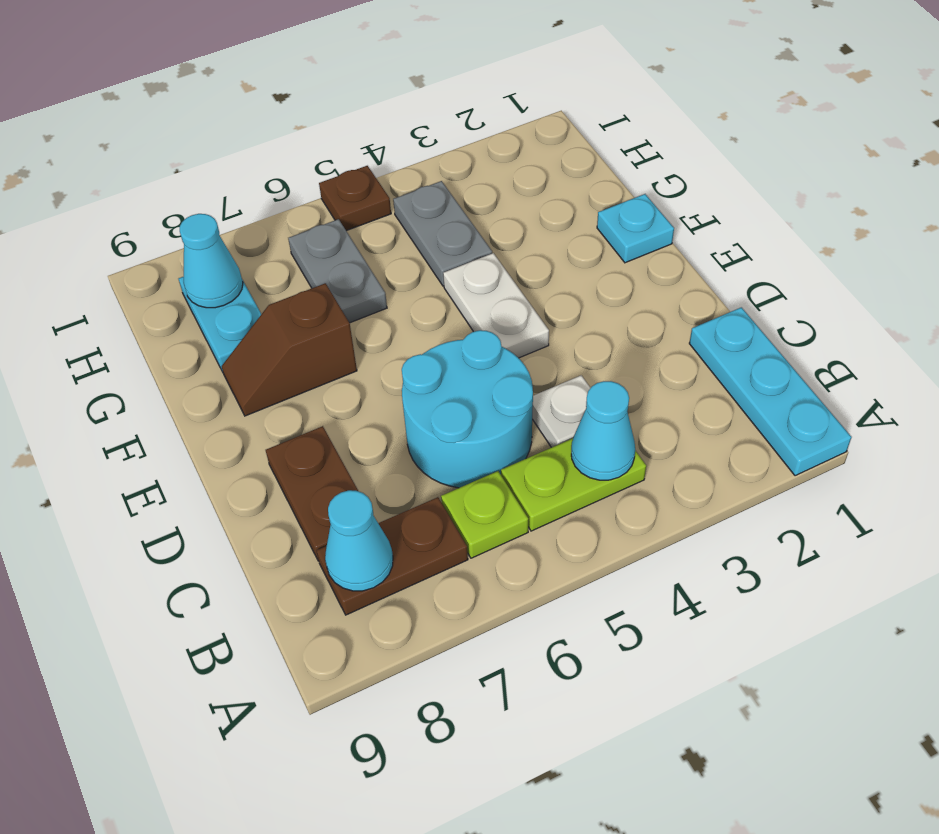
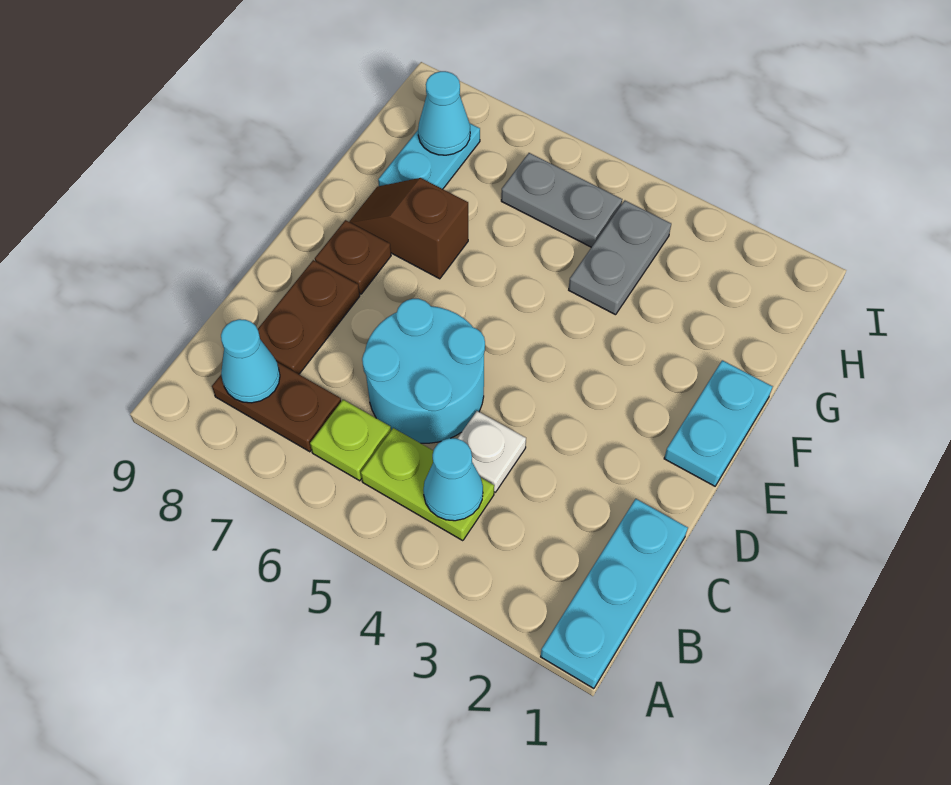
white 1x2 plate [443,253,549,358] -> none
cyan 1x1 plate [597,194,674,263] -> cyan 1x2 plate [664,360,773,486]
grey 1x2 plate [288,219,387,323] -> grey 1x2 plate turned to [501,153,622,247]
brown 1x1 plate [319,166,391,231] -> brown 1x1 plate moved to [315,220,391,294]

